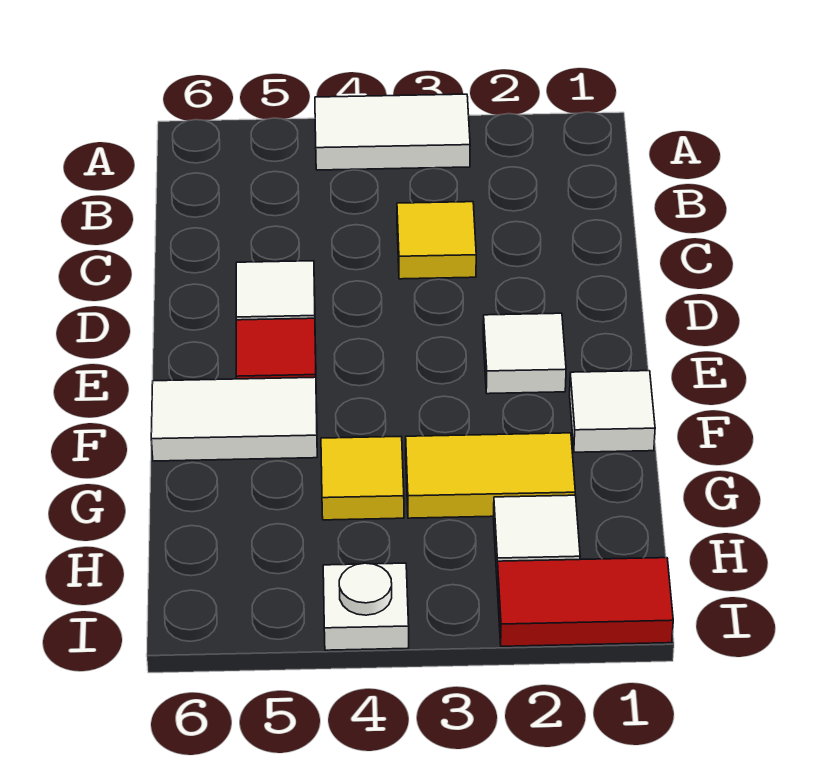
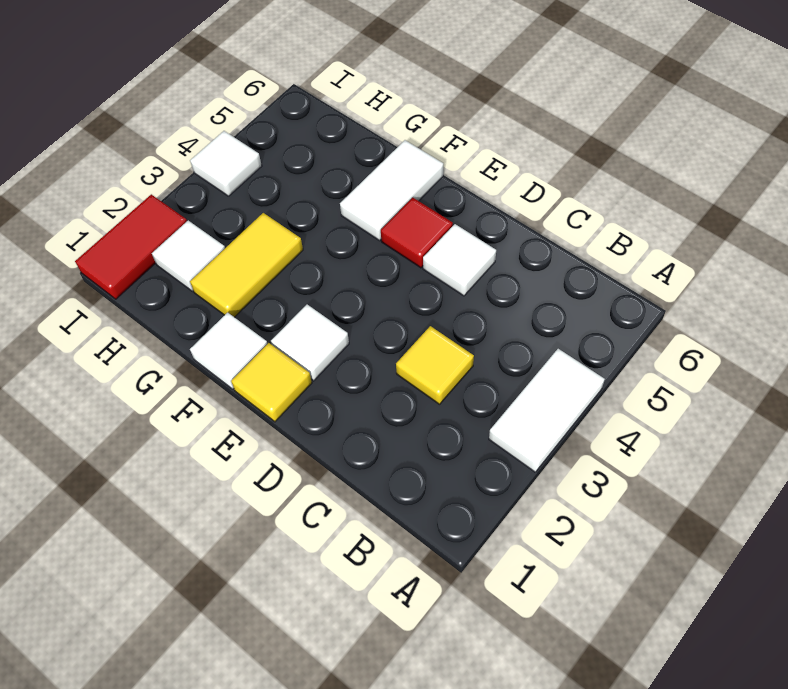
yellow 1x1 tile [321,437,404,520] -> yellow 1x1 tile moved to [231,343,312,422]
white 1x1 plate [323,563,409,650] -> white 1x1 tile [190,131,262,196]

